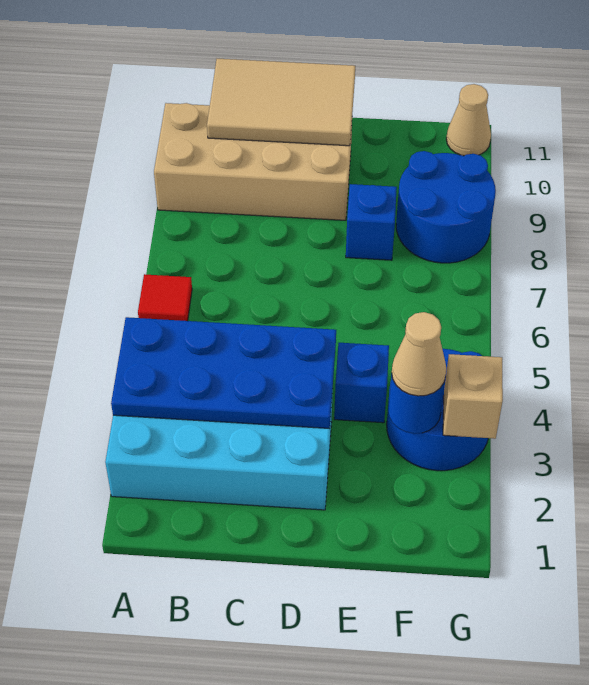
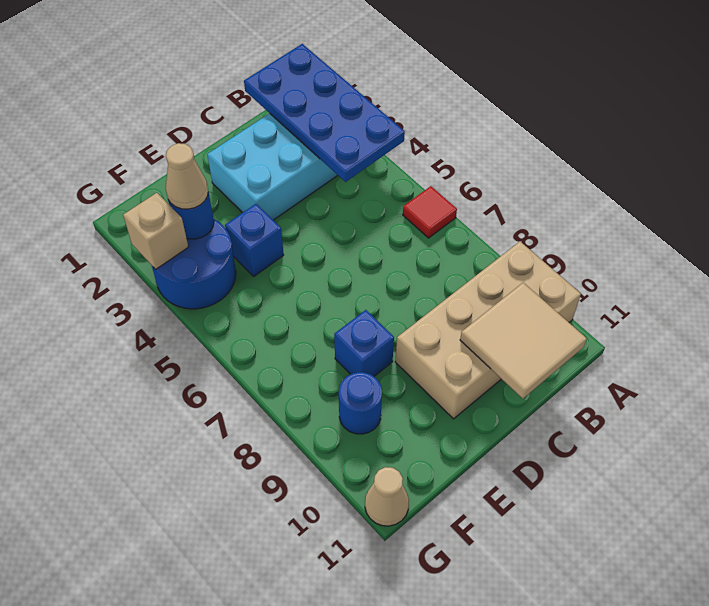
blue 2x4 plate [111,317,336,429] -> blue 2x4 plate turned to [244,44,405,182]
tan 2x3 tile [207,59,355,146] -> tan 2x2 tile [460,283,587,399]
blue 2x2 round brick [396,151,496,263] -> blue 1x1 round brick [339,372,382,434]

